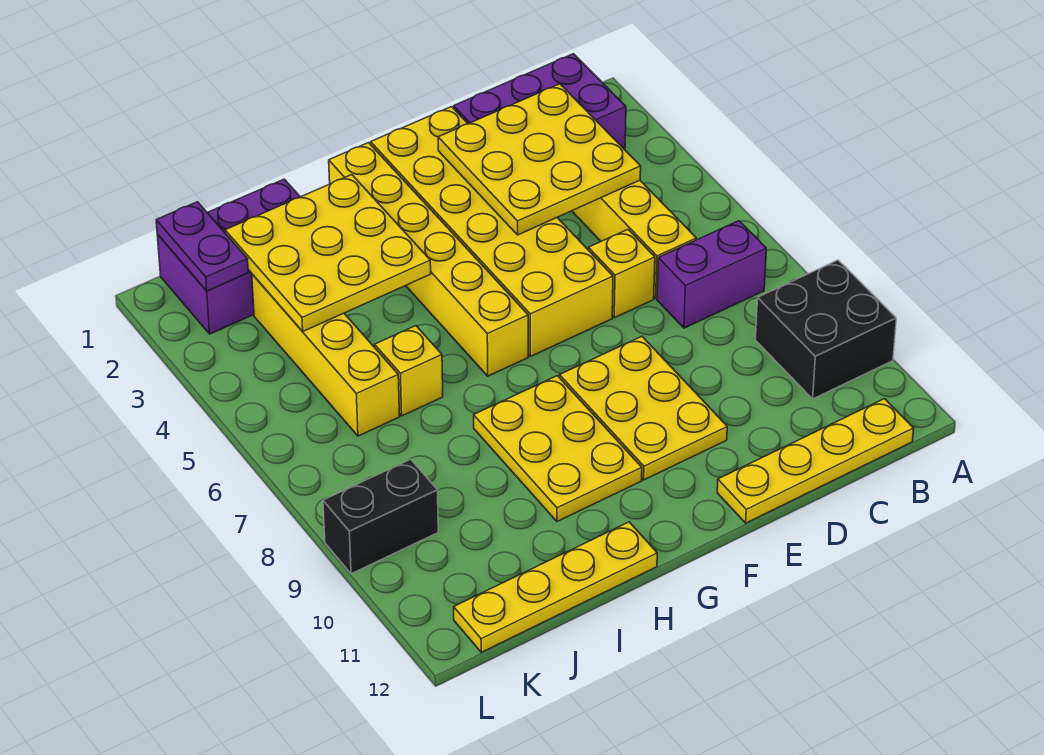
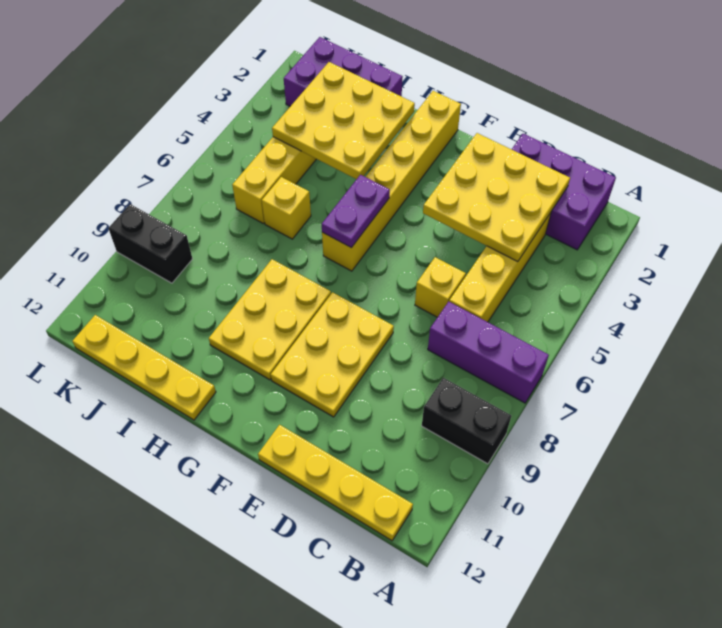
black 2x2 brick [755,260,896,399] -> black 1x2 brick [422,378,511,464]
purple 1x2 brick [657,221,766,328] -> purple 1x3 brick [428,302,549,403]
yellow 2x6 brick [371,107,613,356] -> none
purple 1x2 plate [156,202,248,291] -> purple 1x2 plate moved to [322,175,390,248]

